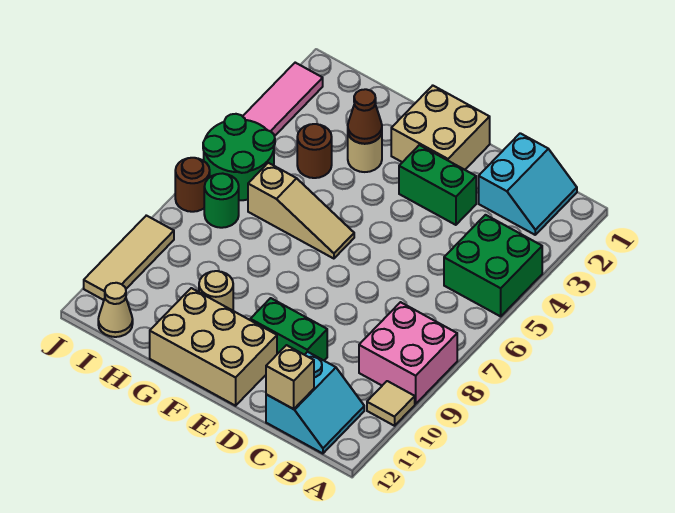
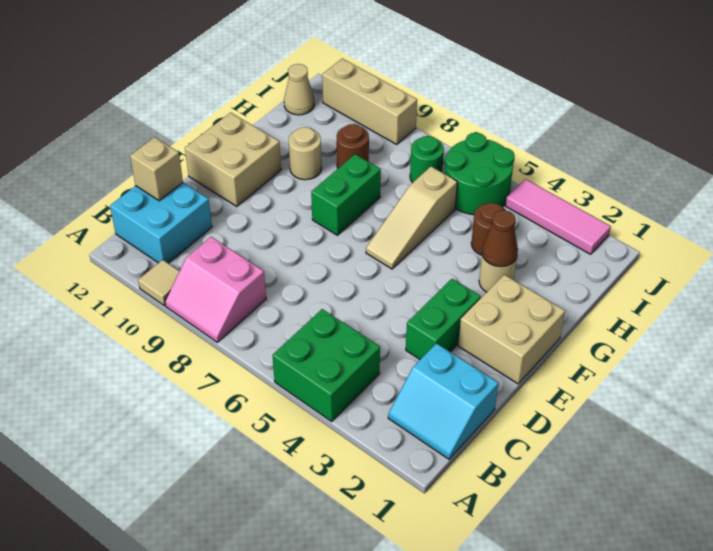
pink 2x2 brick [359,302,457,404] -> pink 2x2 slope [165,237,266,342]
cyan 2x2 slope [266,352,364,454] -> cyan 2x2 brick [110,183,212,263]
green 1x2 brick [250,298,327,360] -> green 1x2 brick moved to [311,154,381,235]
tan 2x3 brick [150,288,277,406] -> tan 2x2 brick [185,112,281,206]
brown 1x1 round brick [175,158,210,212] -> brown 1x1 round brick moved to [337,124,369,168]
tan 1x3 tile [84,215,174,300] -> tan 1x3 brick [322,59,417,144]

